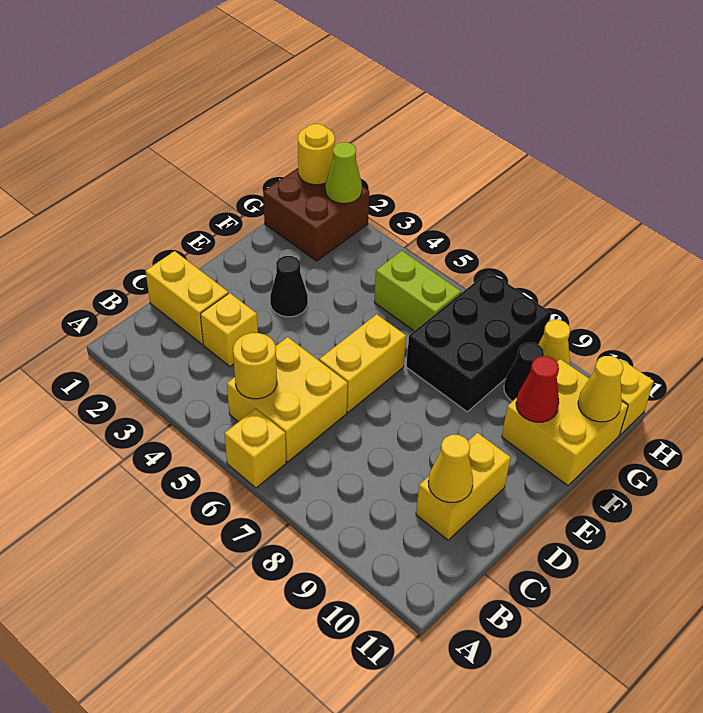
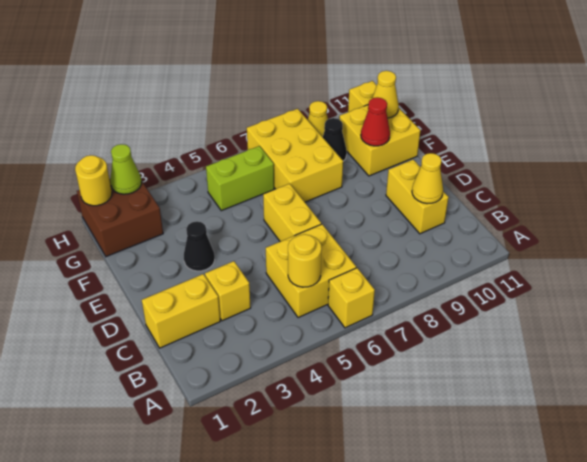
black 2x3 brick [406,271,551,412] -> yellow 2x3 brick [247,109,343,202]

